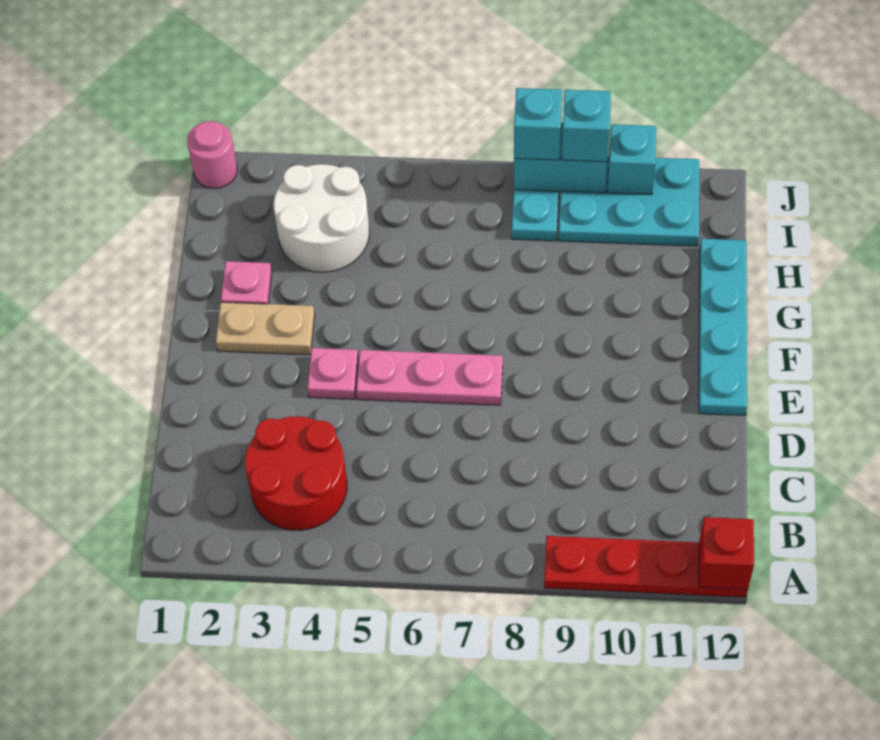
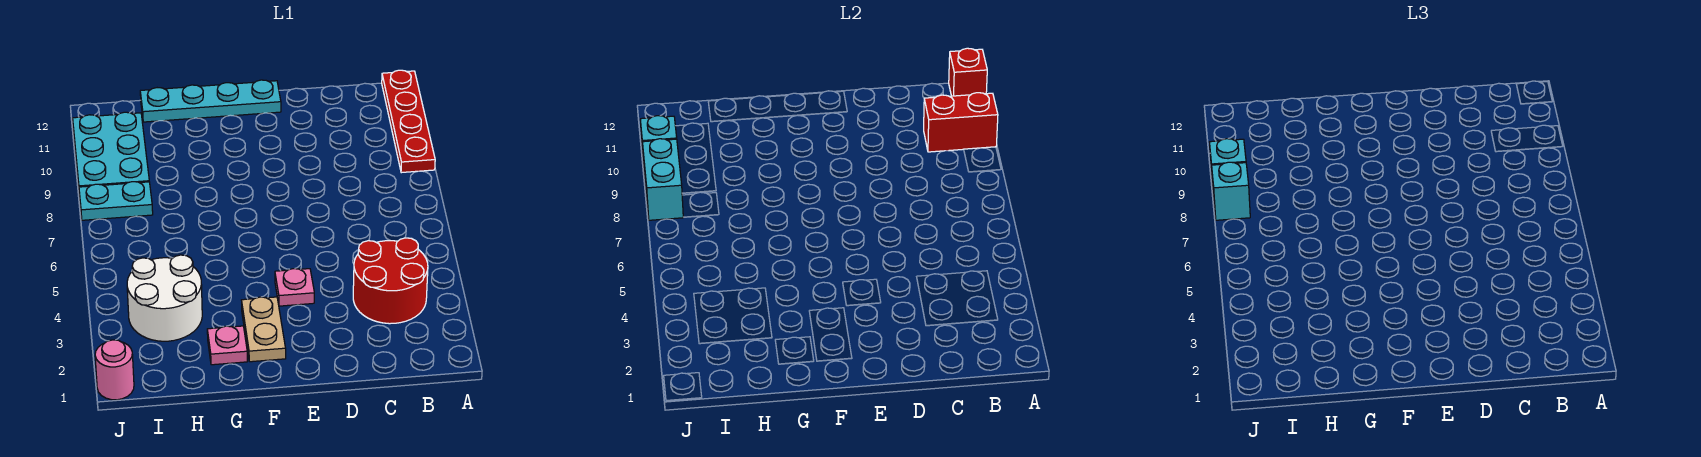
none -> red 1x2 brick [924,93,998,152]
pink 1x3 plate [356,350,503,405] -> none

